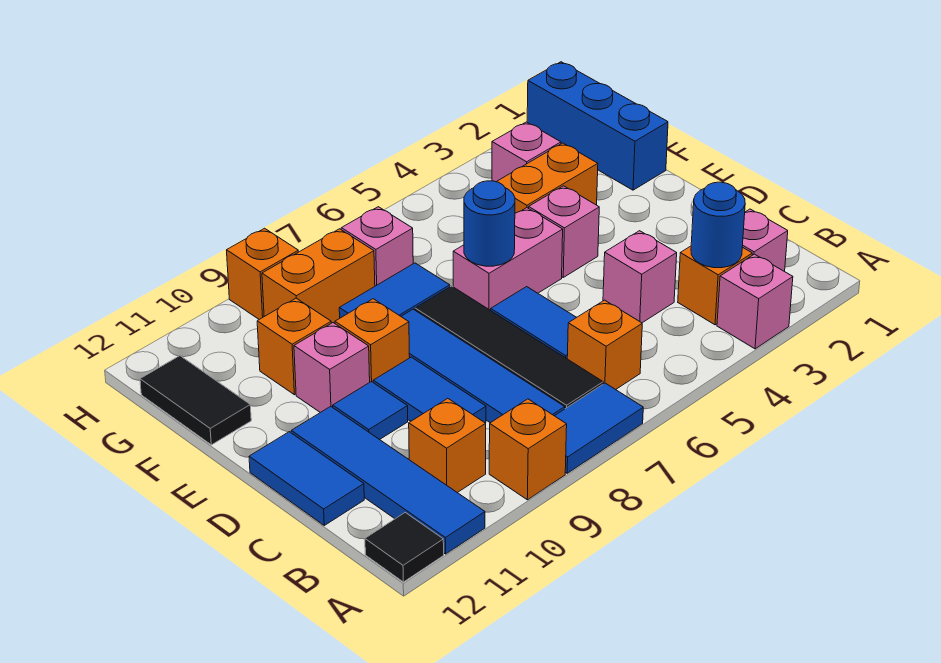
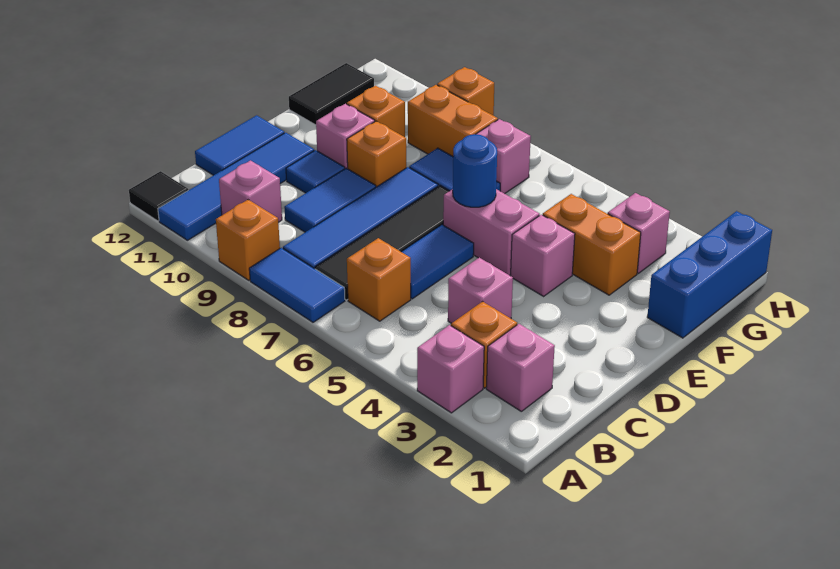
blue 1x1 round brick [691,182,745,268] -> none
orange 1x1 brick [409,398,486,493] -> pink 1x1 brick [219,160,282,222]

